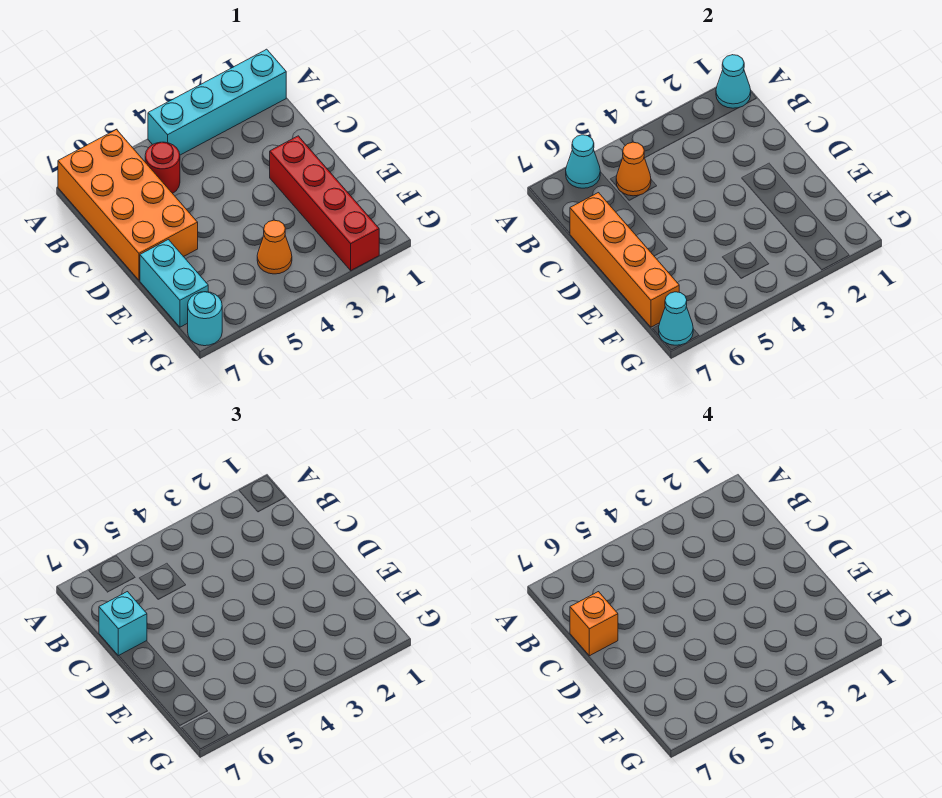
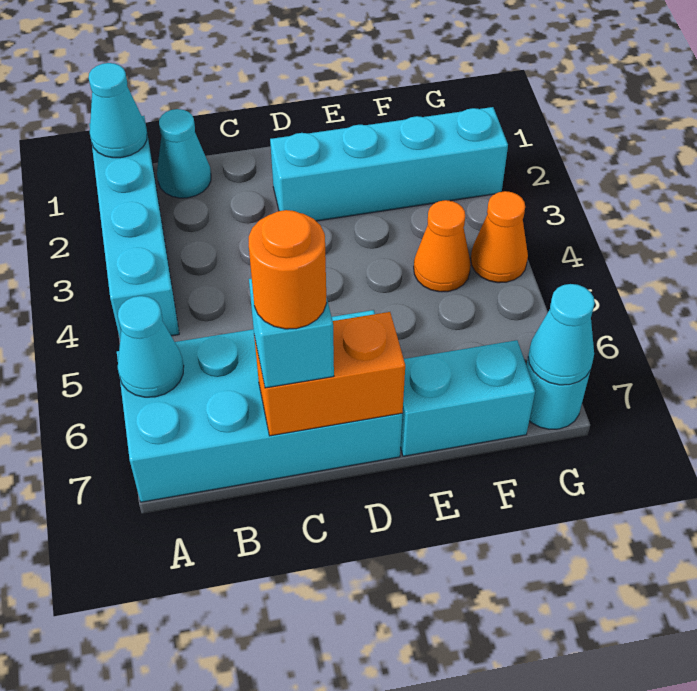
orange 2x4 brick [58,130,198,280] -> cyan 2x4 brick [117,310,402,502]
none -> cyan 1x1 cone [157,109,211,198]
red 1x1 round brick [145,142,180,193] -> none
orange 1x1 cone [616,142,651,196] -> orange 1x1 cone moved to [471,191,528,283]
orange 1x4 brick [570,193,679,327] -> orange 1x2 brick [254,312,405,436]
orange 1x1 brick [570,592,618,656] -> orange 1x1 round brick [249,210,326,329]
red 1x4 brick [270,136,379,270] -> cyan 1x4 brick [270,107,508,221]

